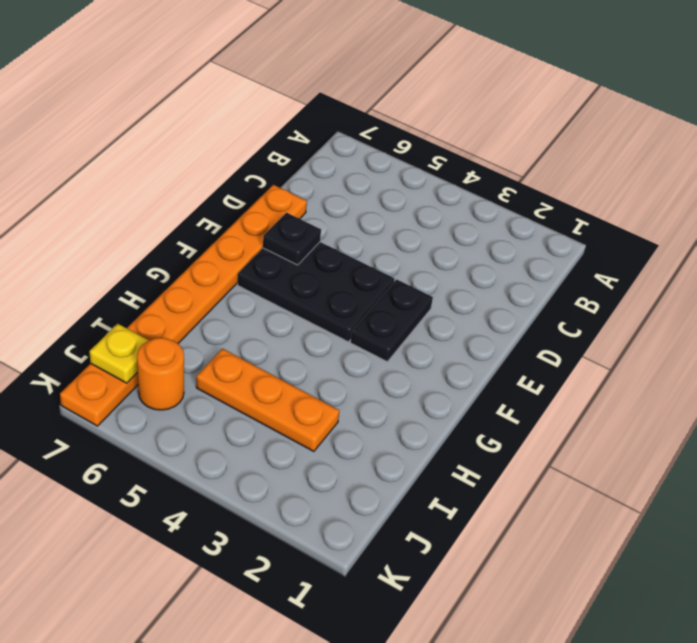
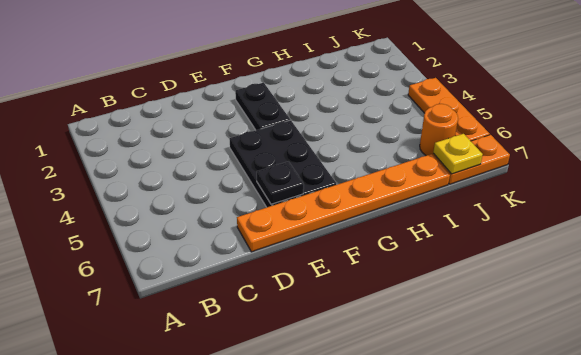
black 1x2 plate [350,279,433,362] -> black 1x2 plate turned to [235,83,290,130]
orange 1x3 plate [196,349,339,452] -> orange 1x3 plate moved to [408,78,490,141]

